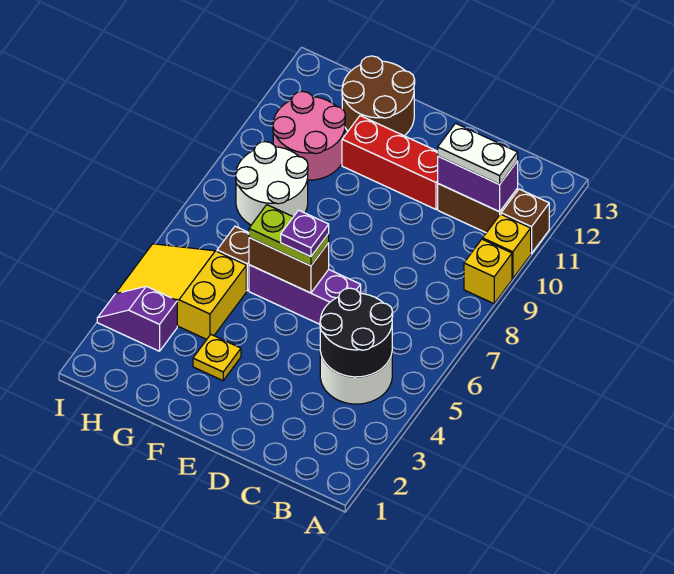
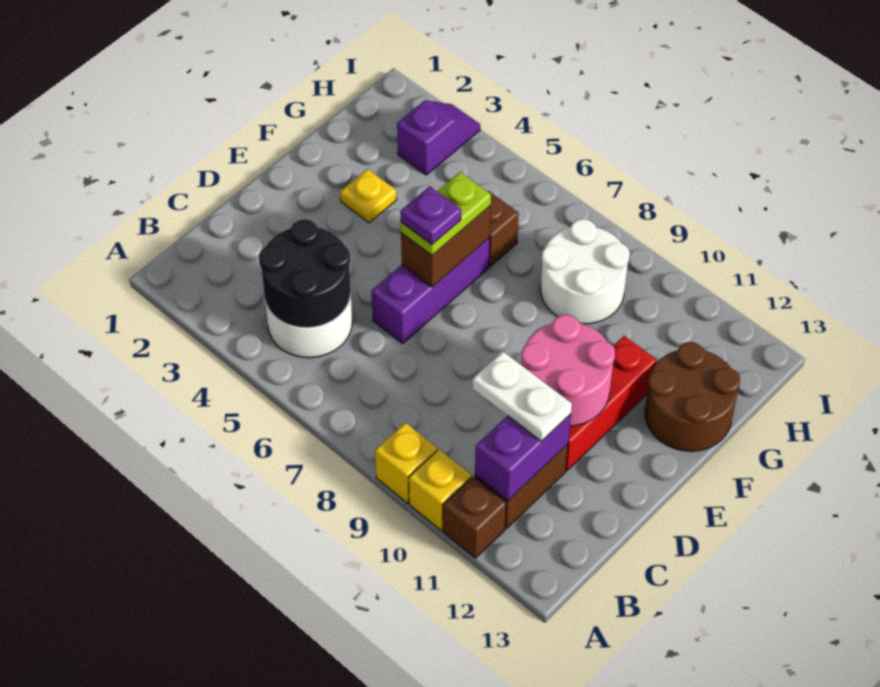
white 1x2 plate [438,123,518,184] -> white 1x2 plate turned to [473,352,572,441]
yellow 2x3 slope [116,244,246,339] -> none
pink 2x2 round brick [273,91,345,180] -> pink 2x2 round brick moved to [521,315,615,426]

